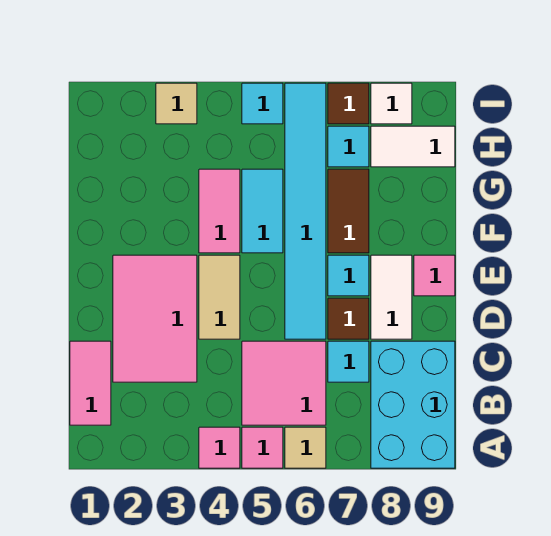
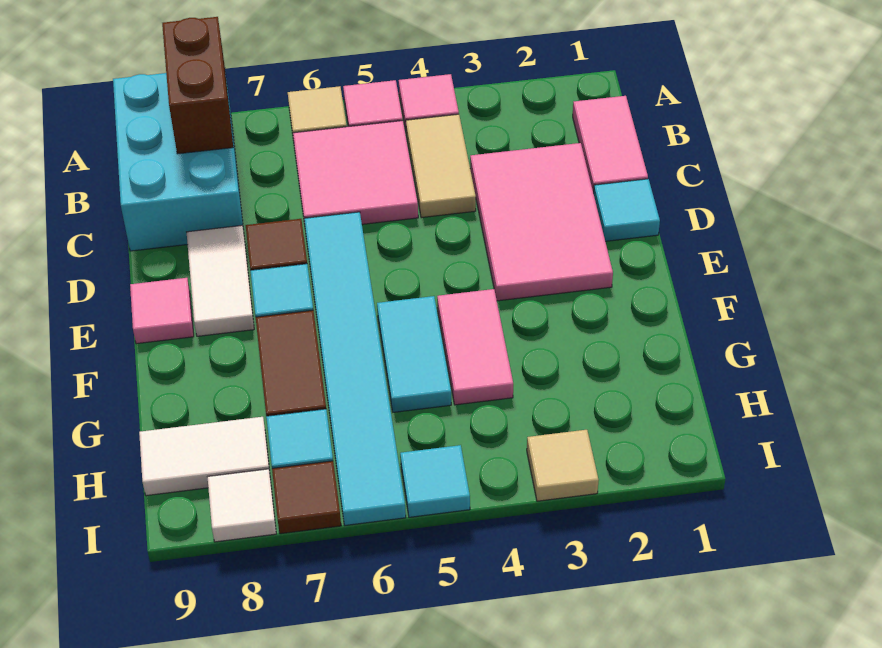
none -> brown 1x2 brick [162,17,233,154]
cyan 1x1 tile [328,341,369,382] -> cyan 1x1 tile moved to [594,179,660,241]
tan 1x2 tile [199,255,240,339] -> tan 1x2 tile moved to [406,114,476,218]

